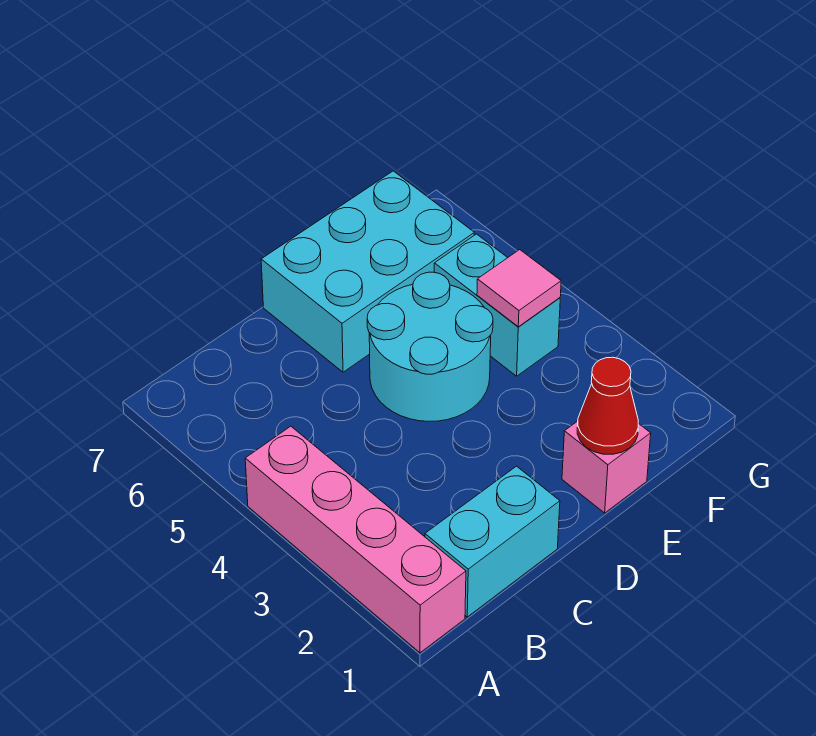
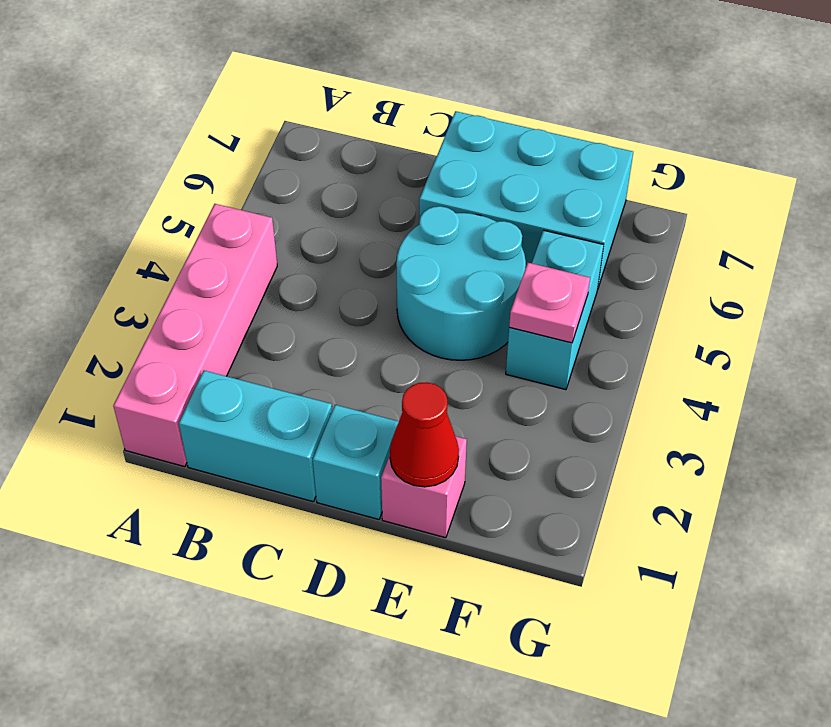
none -> cyan 1x1 brick [313,405,399,519]
pink 1x1 tile [477,250,561,327] -> pink 1x1 plate [509,263,590,343]

